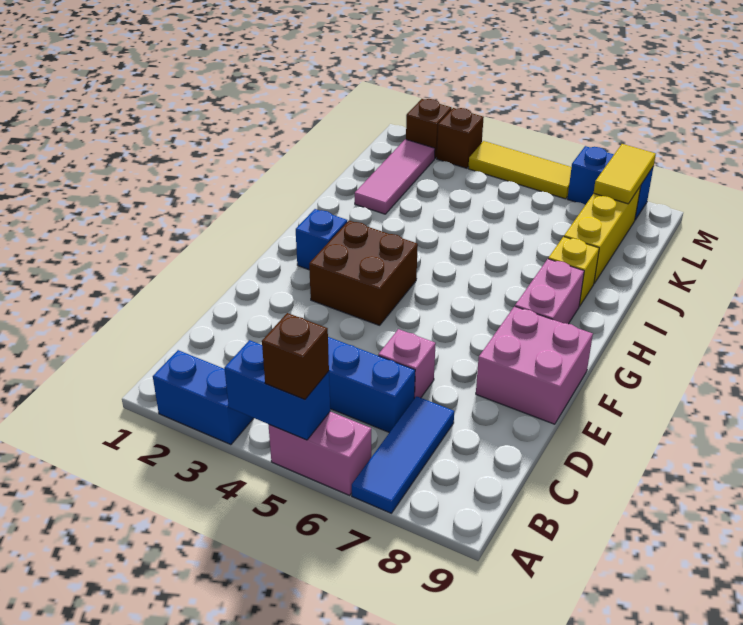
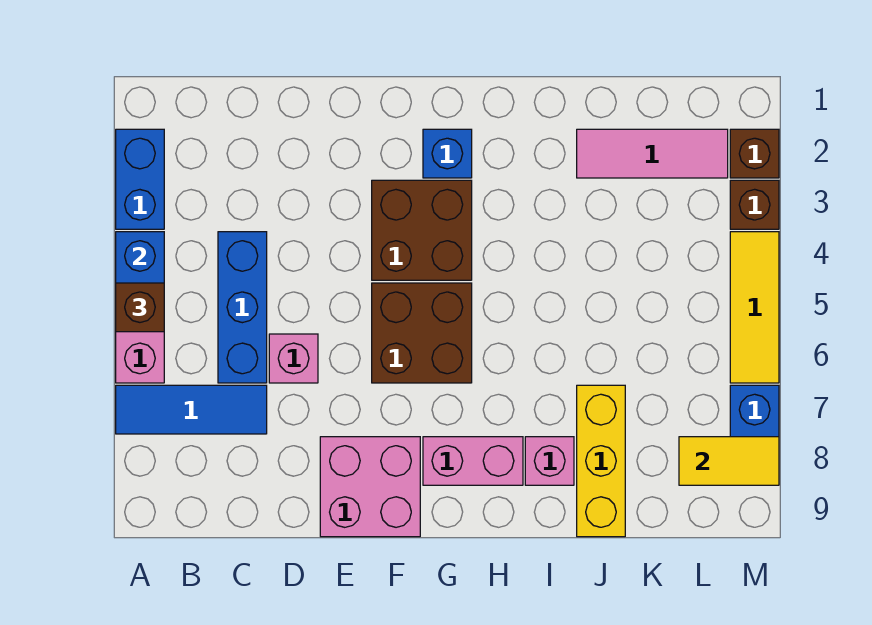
none -> brown 2x2 brick [372,283,472,383]
yellow 1x1 brick [548,237,599,306] -> pink 1x1 brick [525,437,574,485]
yellow 1x3 brick [564,186,641,283] -> yellow 1x3 brick turned to [577,385,625,537]

